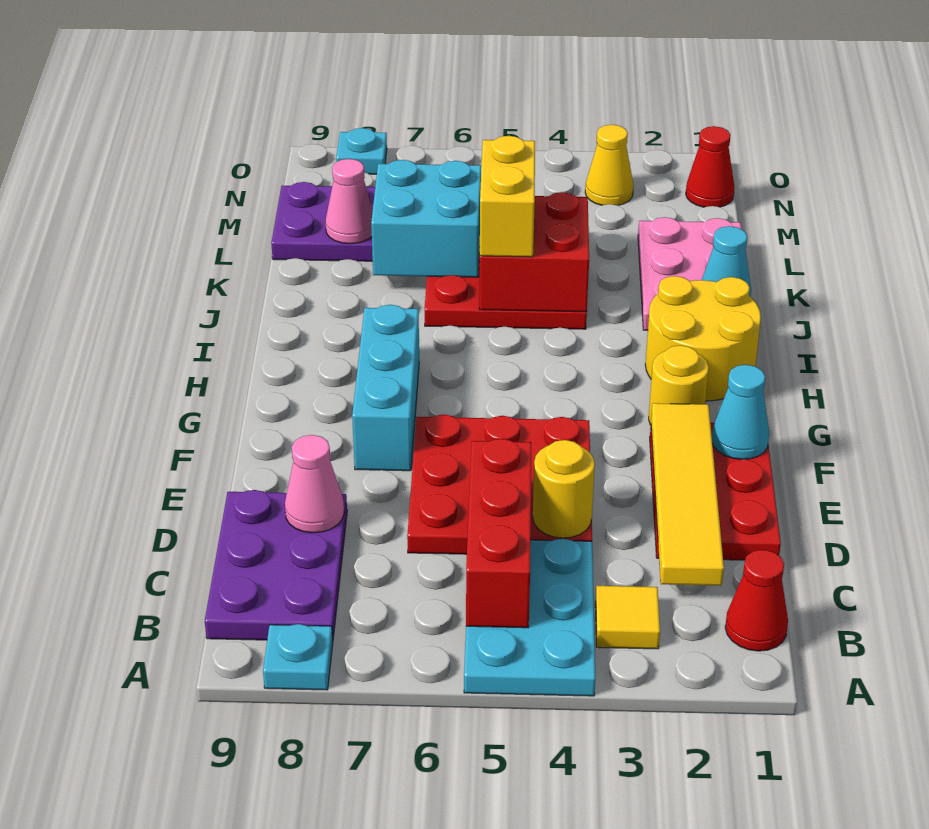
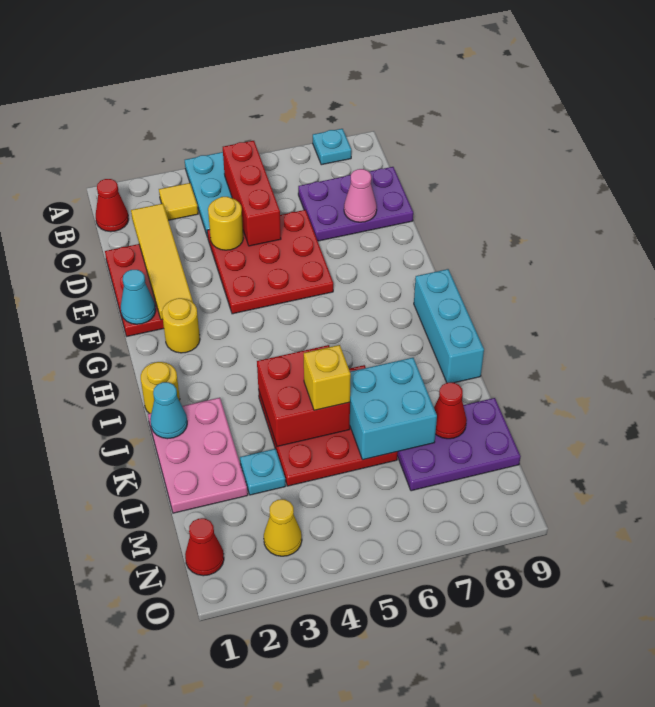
purple 2x3 plate [205,490,347,640] -> purple 2x3 plate turned to [298,167,413,241]
cyan 1x3 brick [352,305,419,471] -> cyan 1x3 brick moved to [414,269,484,383]
yellow 2x2 round brick [645,276,761,401] -> yellow 1x1 round brick [141,362,180,413]
yellow 1x2 brick [480,136,535,257] -> yellow 1x1 brick [304,345,351,410]
pink 1x1 cone [326,159,373,244] -> red 1x1 cone [434,383,467,439]
cyan 1x1 plate [336,128,387,174] -> cyan 1x1 plate moved to [240,449,286,495]

